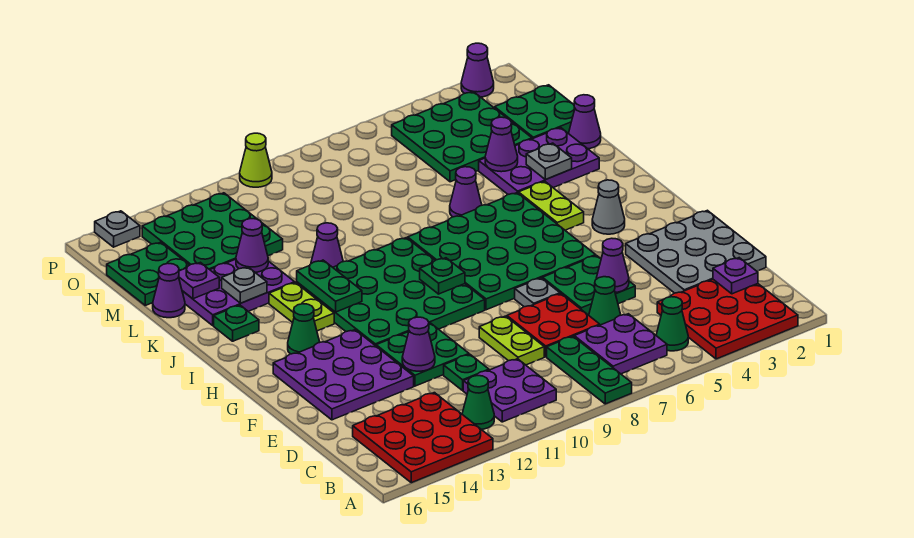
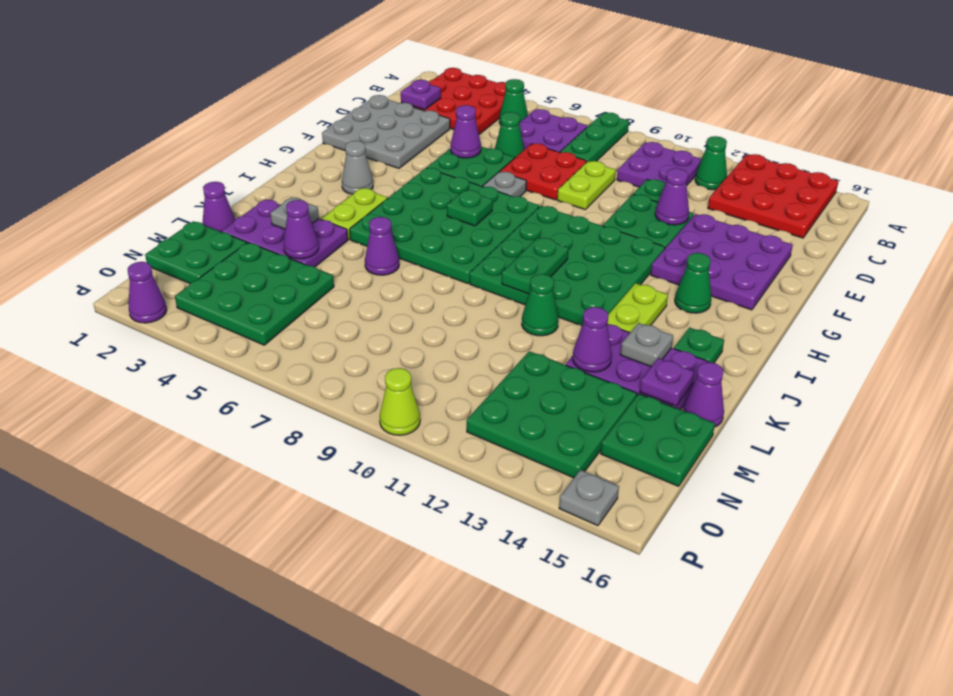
green 1x1 plate [420,258,465,294] -> green 1x1 plate moved to [447,190,493,226]
green 1x2 plate [297,260,362,312] -> green 1x2 plate moved to [502,237,568,294]
purple 1x1 cone [311,223,343,267] -> green 1x1 cone [522,274,558,336]

